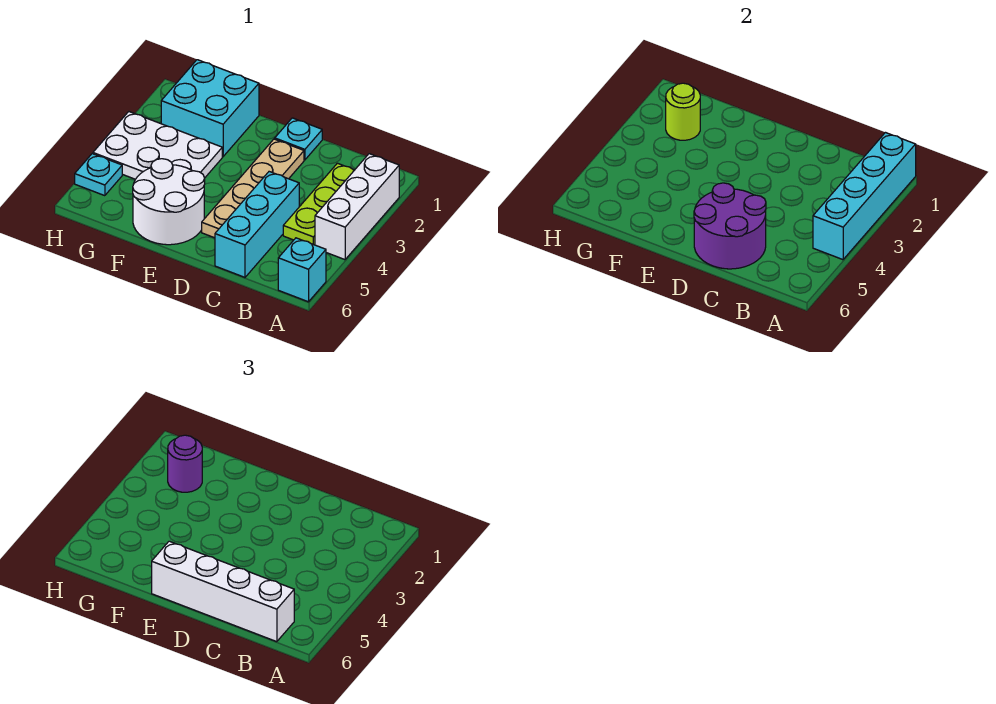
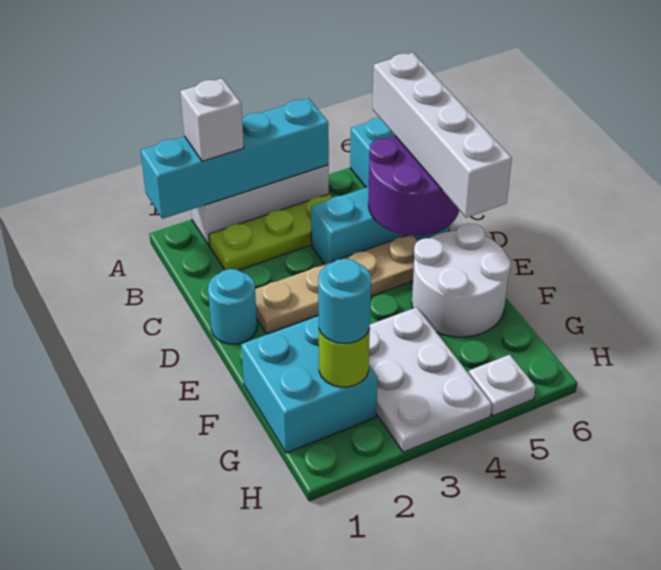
none -> white 1x1 brick [180,79,244,161]
cyan 1x1 plate [275,118,322,160] -> cyan 1x1 round brick [208,269,257,344]
purple 1x1 round brick [168,435,202,492] -> cyan 1x1 round brick [318,259,371,343]
cyan 1x1 plate [75,154,122,196] -> white 1x1 plate [469,355,536,416]

